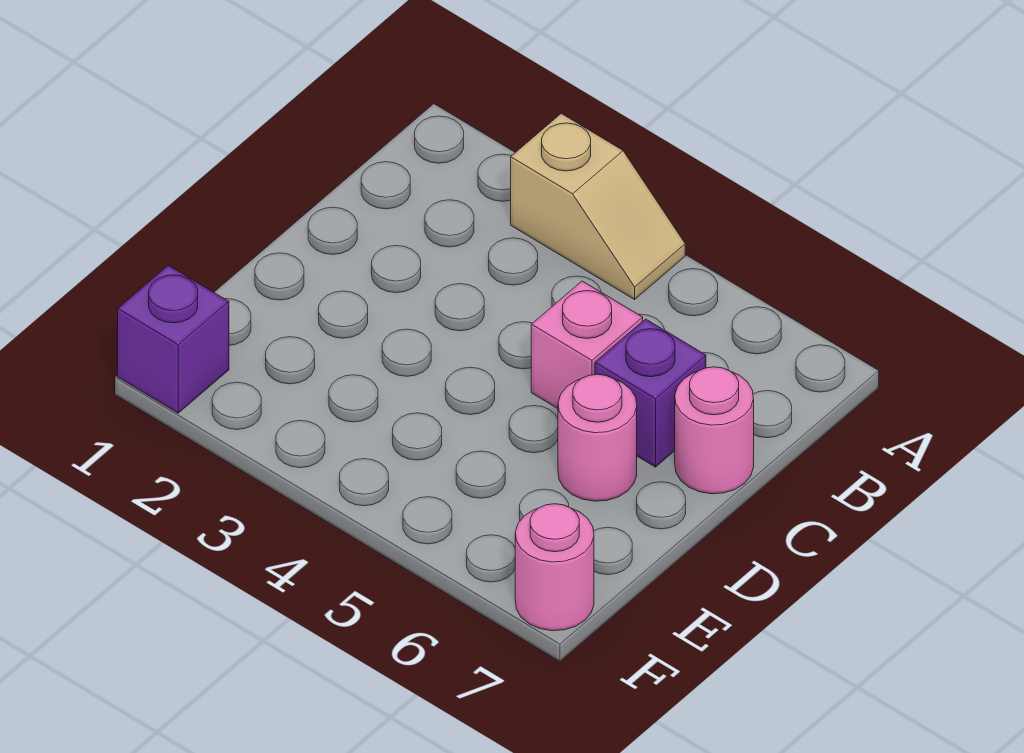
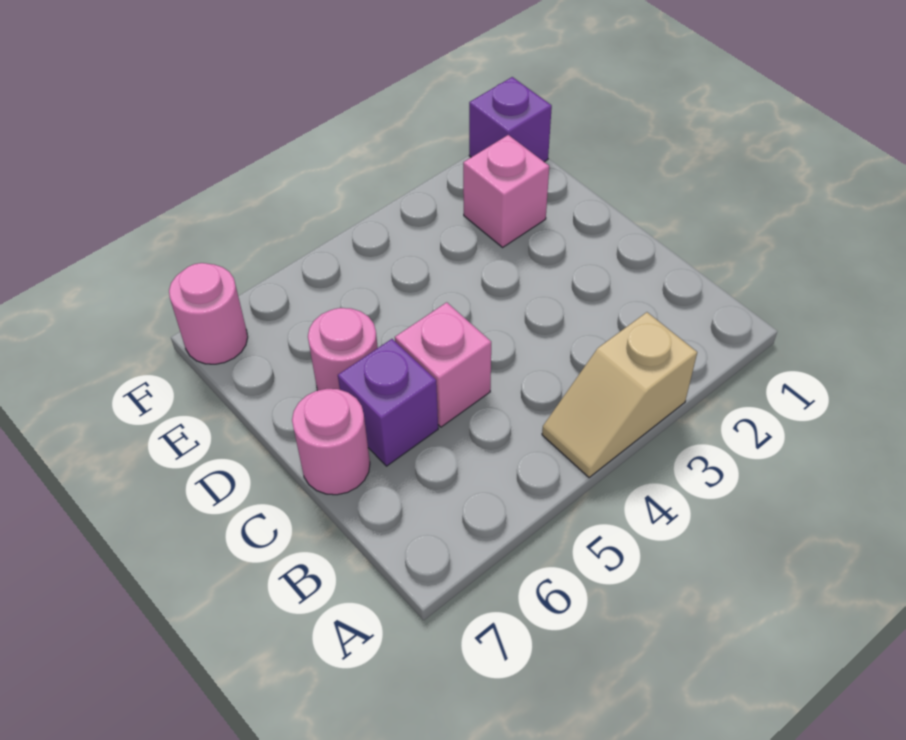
none -> pink 1x1 brick [463,135,549,247]

